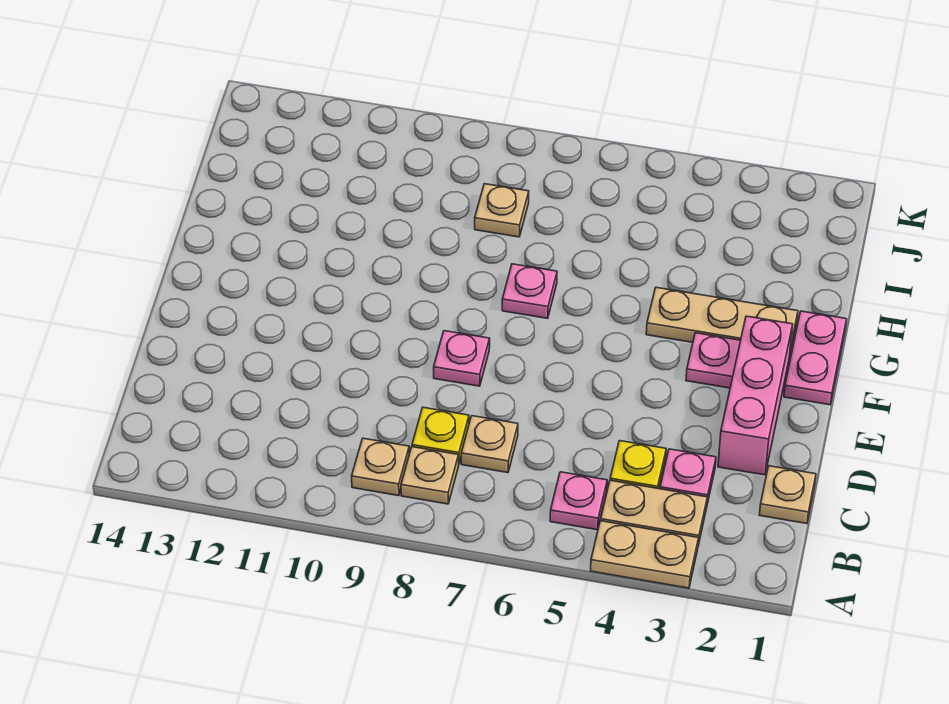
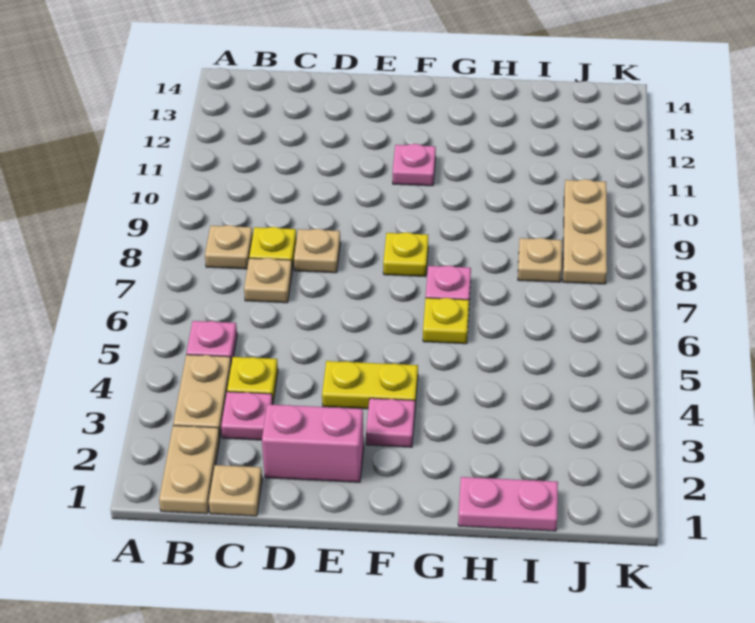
tan 1x2 plate [591,521,699,588] -> tan 1x2 plate moved to [159,426,220,514]
tan 1x1 plate [352,438,409,496] -> tan 1x1 plate moved to [294,229,340,273]
pink 1x3 brick [718,316,793,475] -> pink 1x2 brick [262,404,364,482]
none -> yellow 1x2 plate [322,361,418,409]
pink 1x1 plate [434,331,490,386] -> pink 1x1 plate moved to [393,144,436,186]
pink 1x2 plate [784,311,847,405] -> pink 1x2 plate moved to [458,477,558,531]
none -> yellow 1x1 plate [383,232,428,277]
tan 1x3 plate [646,287,798,357] -> tan 1x3 plate moved to [563,179,607,284]
none -> yellow 1x1 plate [423,298,469,344]

